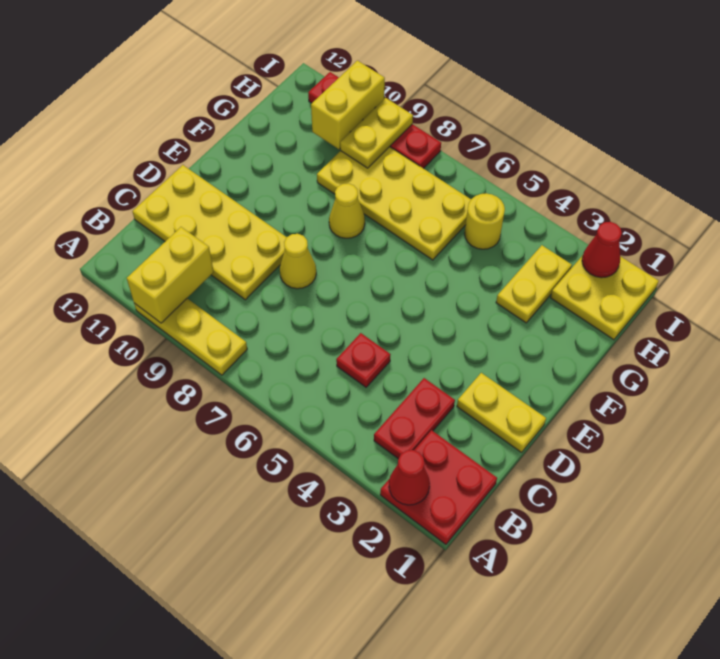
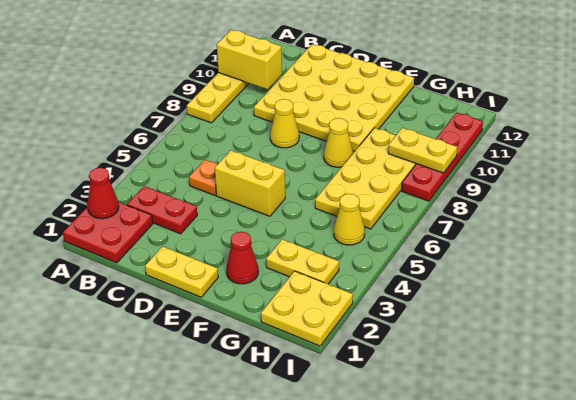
red 1x1 plate [336,333,391,387] -> orange 1x1 plate [189,160,218,195]
yellow 2x4 plate [132,165,287,300] -> yellow 4x4 plate [254,44,414,151]
yellow 1x2 plate [457,373,546,452] -> yellow 1x2 plate turned to [145,246,218,297]
yellow 1x1 round brick [465,193,505,249] -> yellow 1x1 cone [334,194,365,245]
yellow 1x2 brick [311,61,385,149] -> yellow 1x2 brick moved to [215,150,285,216]
red 1x1 cone [582,222,622,278] -> red 1x1 cone moved to [226,232,258,284]

